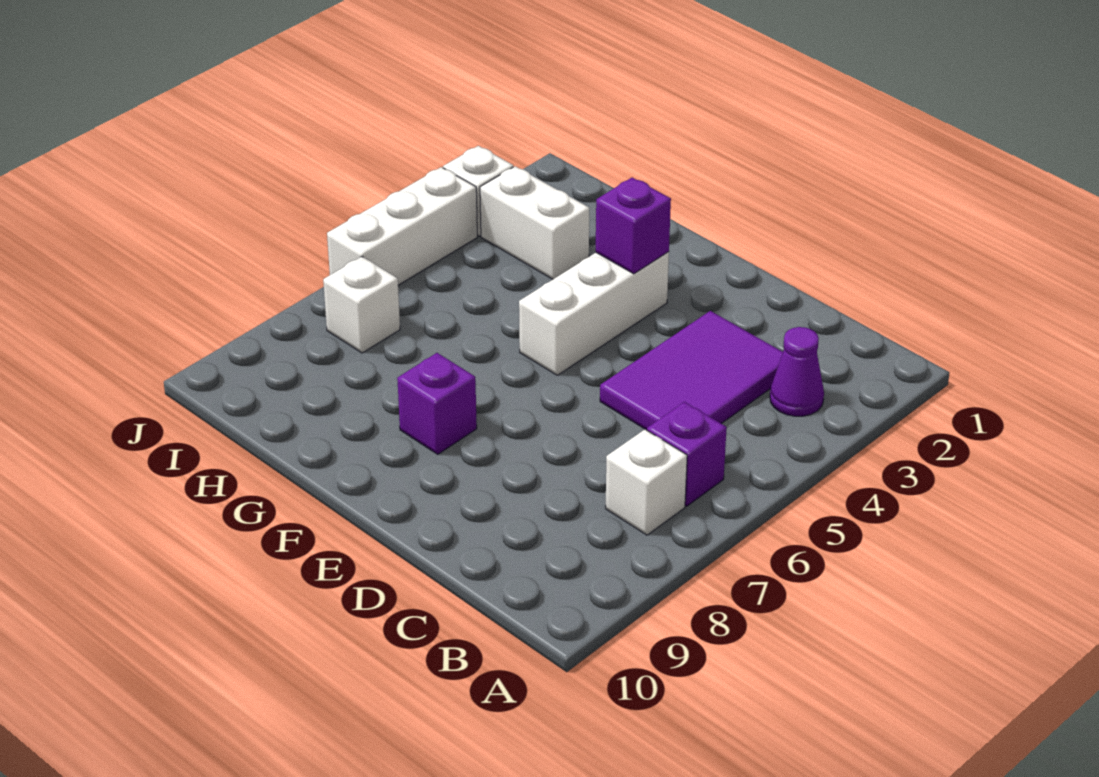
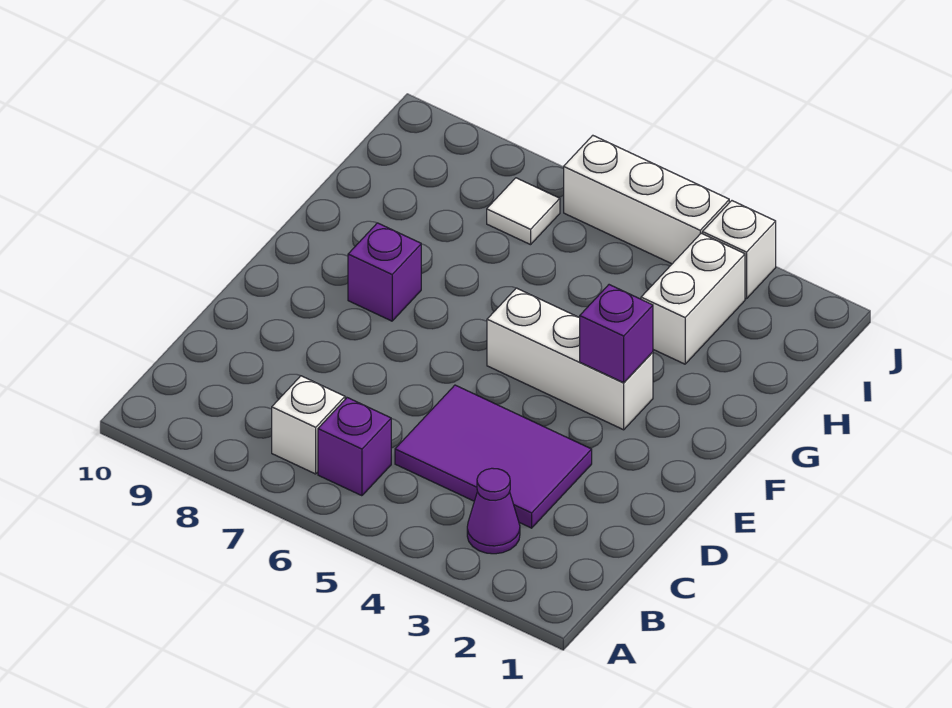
white 1x1 brick [323,257,400,353] -> white 1x1 tile [487,178,560,245]

